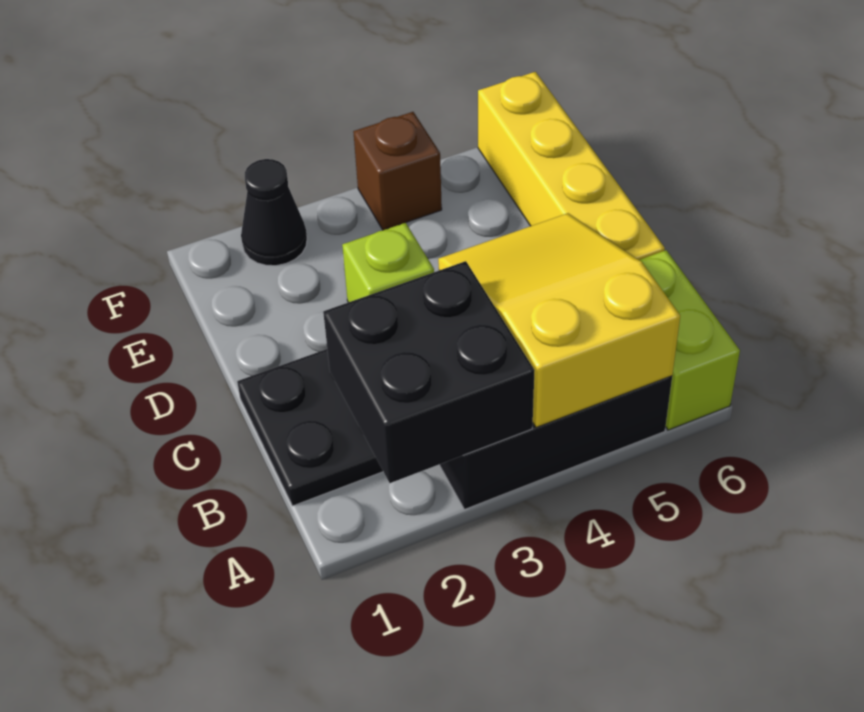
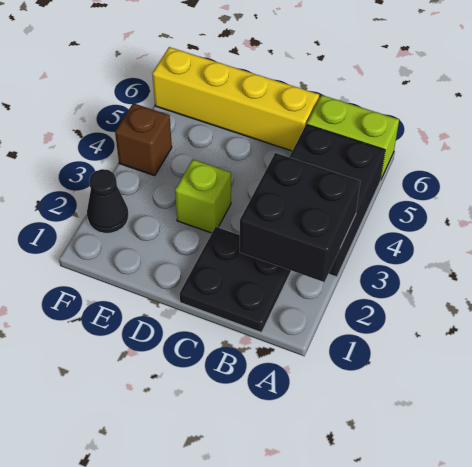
yellow 2x3 slope [438,213,680,427] -> none

